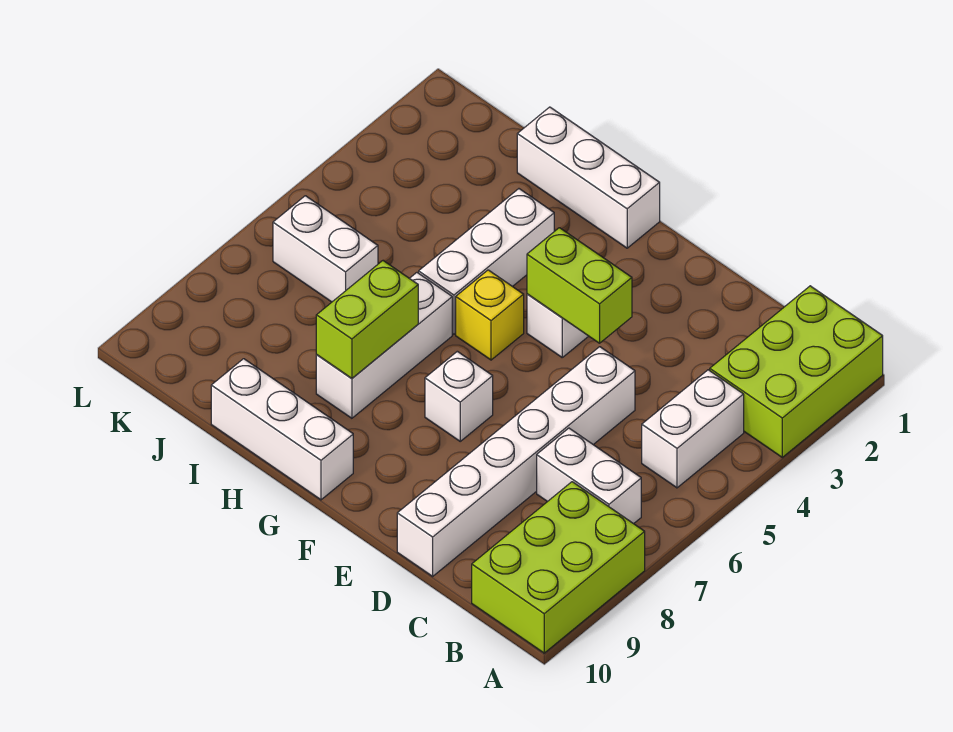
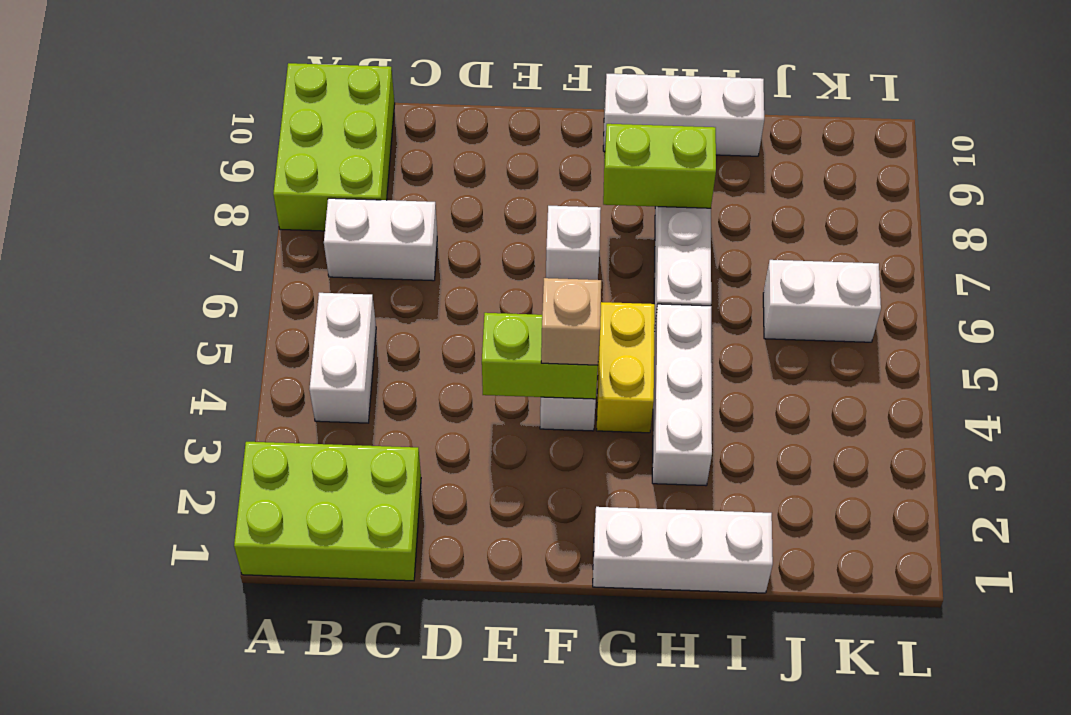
lime 2x3 brick [710,286,883,457] -> lime 2x3 brick turned to [234,442,421,581]
white 1x6 brick [397,347,635,576] -> none
none -> tan 1x1 brick [541,278,601,365]
yellow 1x1 brick [456,270,524,360] -> yellow 1x2 brick [596,302,655,433]
lime 1x2 brick [316,261,418,378] -> lime 1x2 brick turned to [603,124,716,208]

